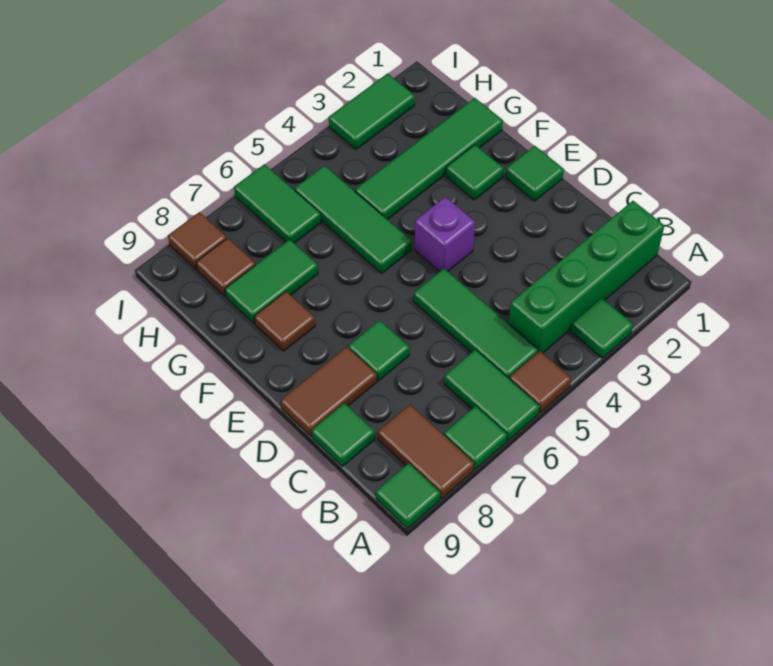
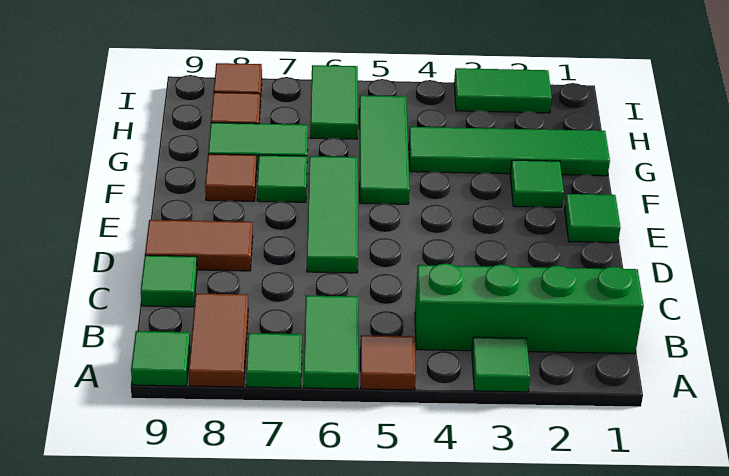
green 1x3 tile [414,269,538,378] -> green 1x3 tile moved to [307,156,358,273]
green 1x1 tile [348,320,410,381] -> green 1x1 tile moved to [257,155,307,202]
purple 1x1 brick [415,197,475,272] -> none

